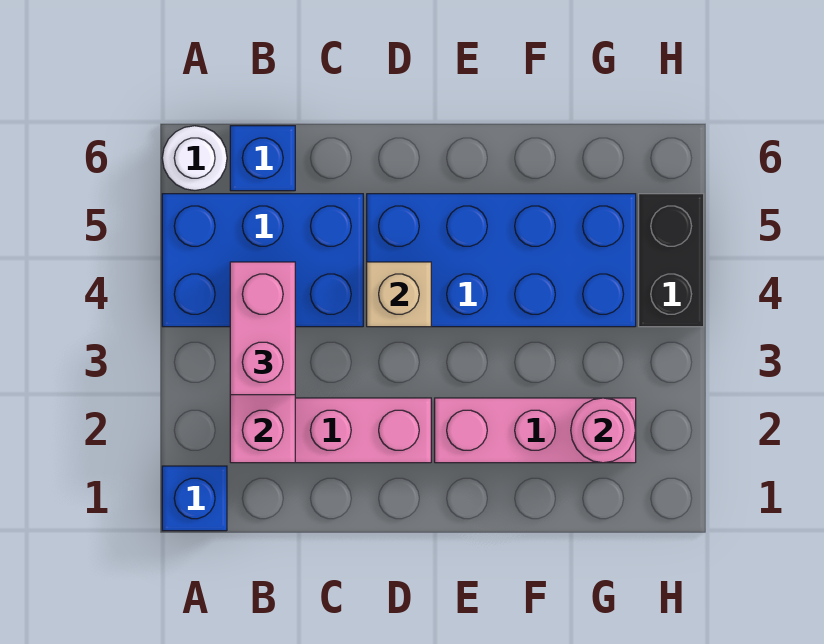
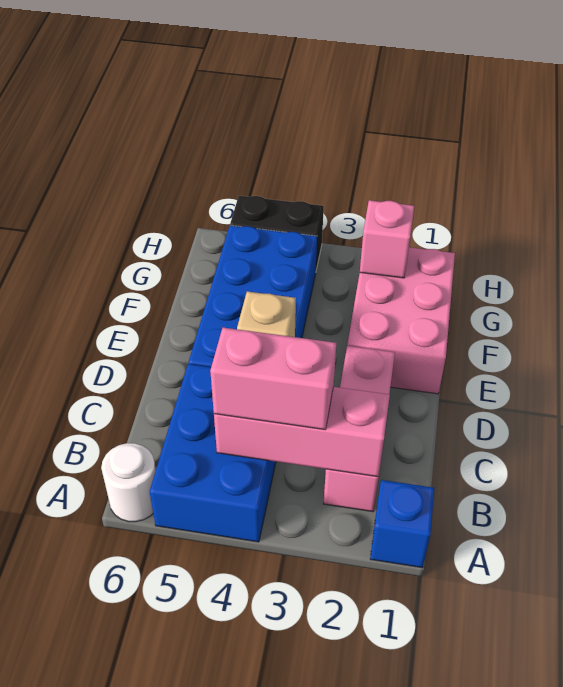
blue 1x1 brick [230,126,295,191] -> none
pink 1x3 brick [435,398,636,463] -> pink 2x3 brick [347,247,455,394]
pink 1x1 round brick [571,398,635,463] -> pink 1x1 brick [360,200,414,278]

